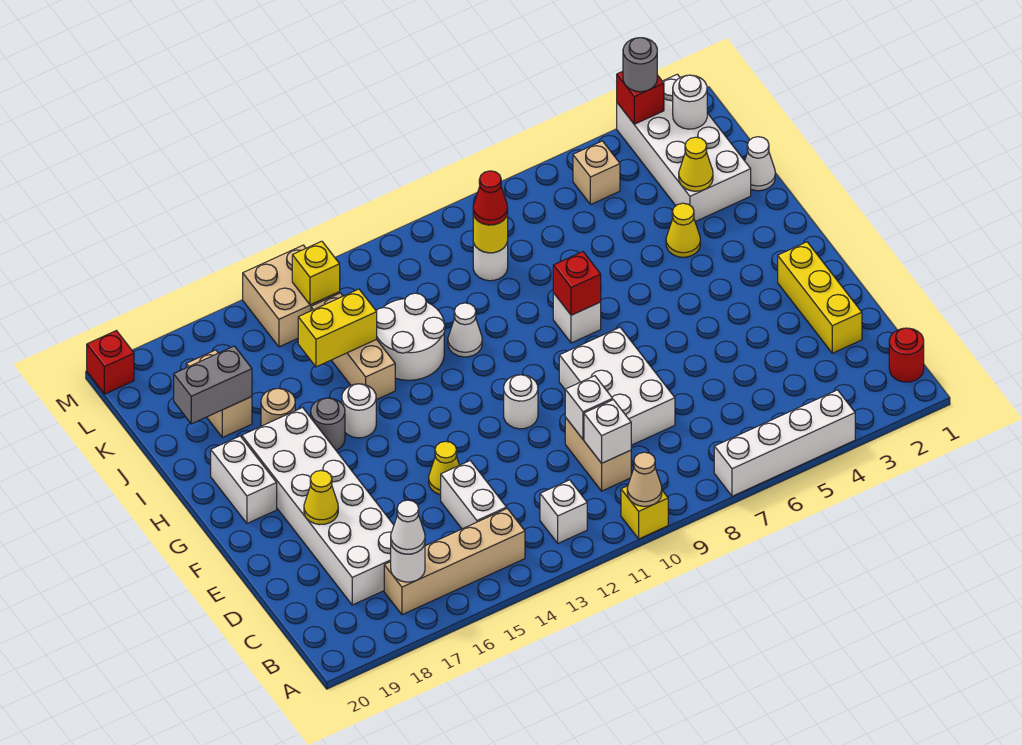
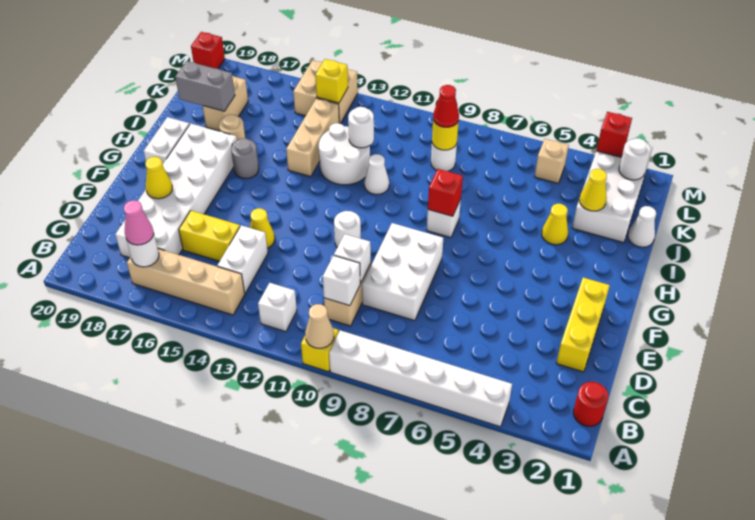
white 1x4 brick [714,390,855,496] -> white 1x6 brick [329,330,512,427]
white 1x1 cone [391,500,425,554] -> pink 1x1 cone [124,200,154,245]
white 1x1 round brick [342,384,376,438] -> white 1x1 round brick moved to [348,107,374,148]
yellow 1x2 brick [298,289,377,367] -> yellow 1x2 brick moved to [179,211,240,261]
grey 1x1 round brick [623,38,657,92] -> none

